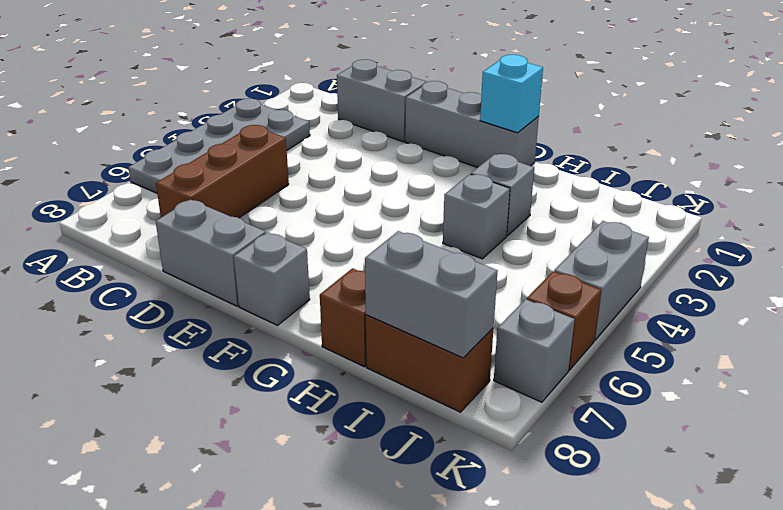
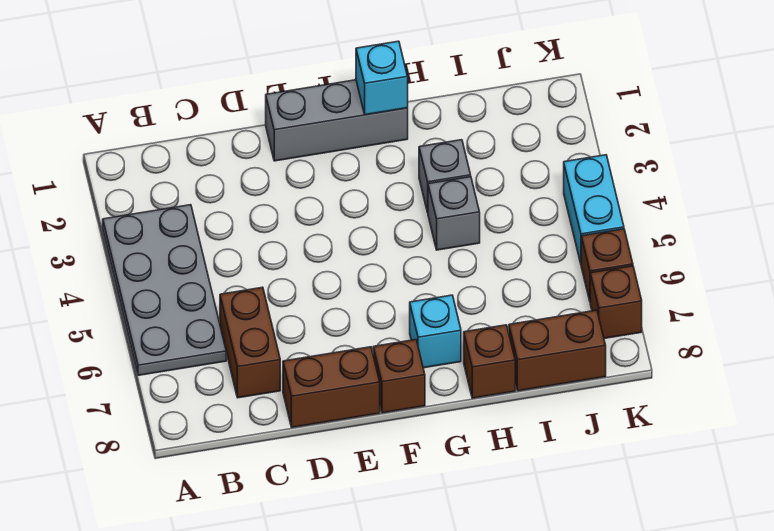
grey 1x2 brick [337,59,427,142] -> none
brown 1x3 brick [156,125,289,218] -> brown 1x2 brick [220,287,280,398]
grey 1x2 brick [156,199,266,306] -> brown 1x2 brick [283,347,380,427]
grey 1x1 brick [234,232,310,325] -> brown 1x1 brick [373,340,425,413]
none -> cyan 1x1 brick [410,295,461,368]
grey 1x2 brick [365,231,498,358] -> none
grey 1x2 brick [554,221,649,340] -> cyan 1x2 brick [564,155,624,263]
grey 1x1 brick [494,299,575,402] -> brown 1x1 brick [590,266,642,338]

